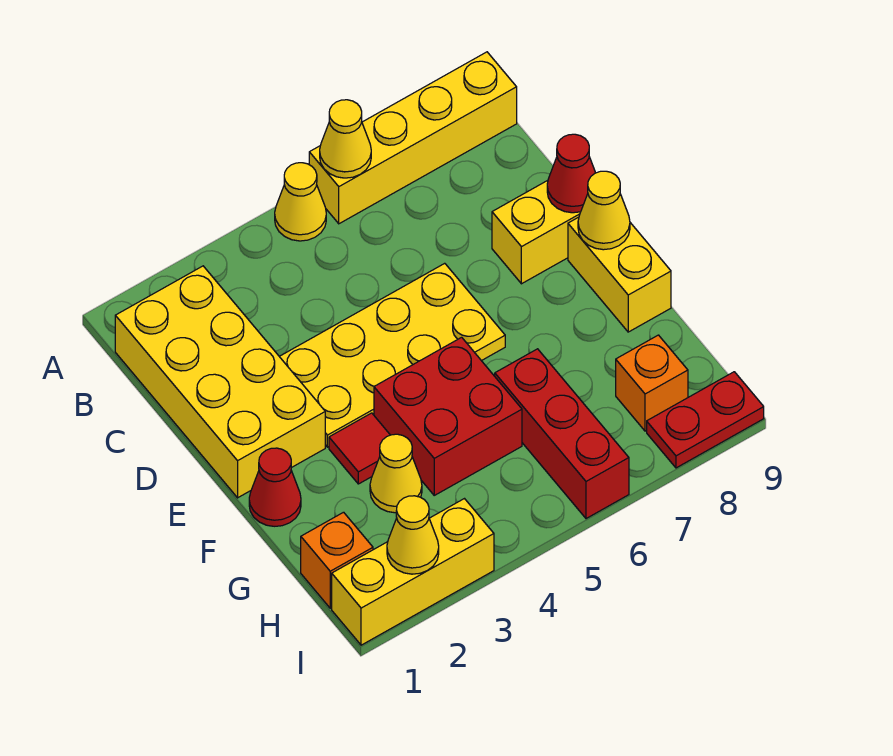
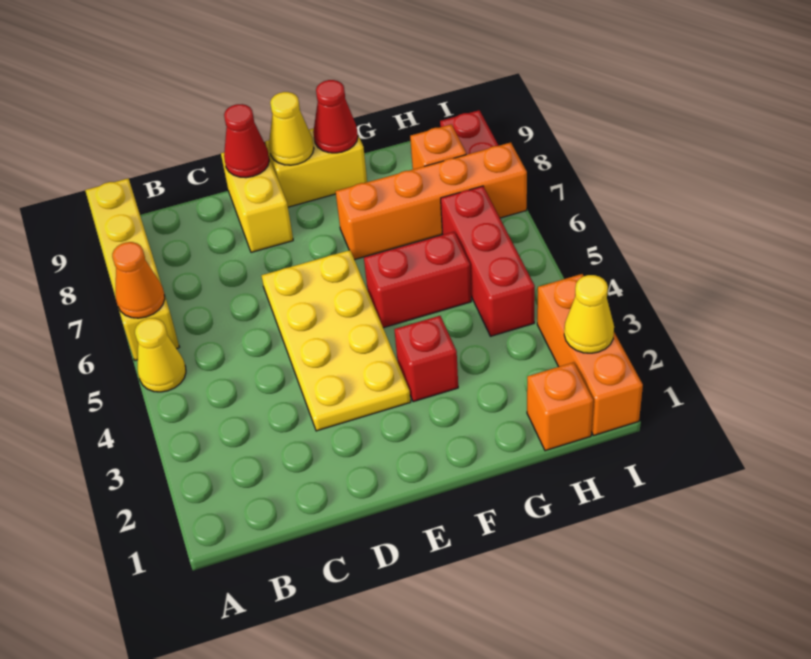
yellow 1x1 cone [320,100,371,178] -> orange 1x1 cone [112,242,165,318]
yellow 2x4 brick [115,266,325,498] -> none
red 1x1 cone [249,448,301,526] -> red 1x1 cone moved to [313,80,358,153]
red 1x1 tile [329,413,390,484] -> red 1x1 brick [394,316,458,402]
red 2x2 brick [374,337,522,495] -> red 1x2 brick [364,232,471,328]
none -> orange 1x4 brick [335,143,527,260]
yellow 1x1 cone [370,434,422,513] -> none
red 1x3 brick [495,349,629,519] -> red 1x3 brick turned to [441,186,535,336]
yellow 1x3 brick [332,499,494,645] -> orange 1x3 brick [537,274,643,436]

